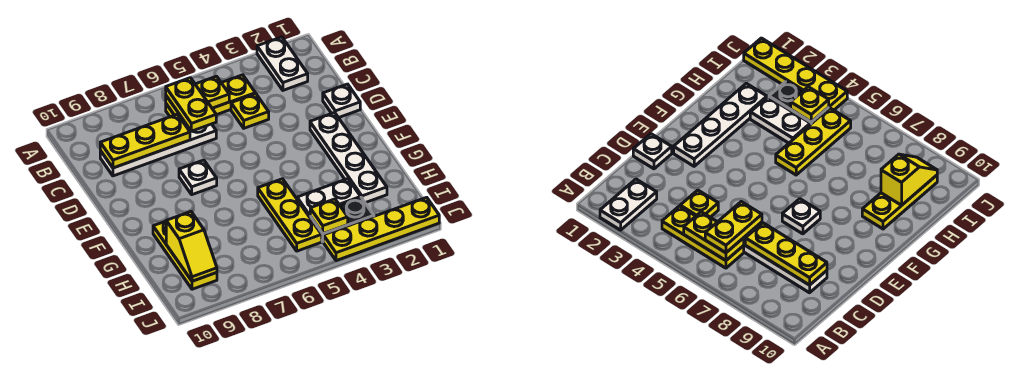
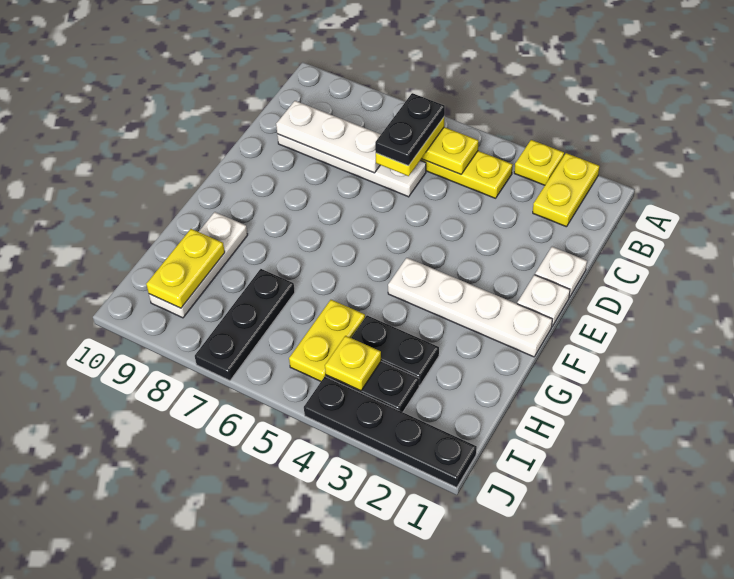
white 1x2 plate [257,37,308,90] -> yellow 1x2 plate [533,153,600,227]
none -> black 1x2 plate [375,93,445,166]
yellow 1x1 plate [231,94,269,128] -> yellow 1x1 plate moved to [514,140,564,185]
yellow 1x3 plate [100,114,190,168] -> white 1x3 plate [276,101,381,173]
white 1x4 plate [310,113,387,203] -> white 1x4 plate turned to [388,258,552,357]
white 1x1 plate [179,160,217,195] -> white 1x1 plate moved to [517,275,570,326]
yellow 1x3 plate [258,179,322,251] -> yellow 1x2 plate [289,300,365,381]
yellow 1x3 plate [153,221,217,289] -> white 1x3 plate [149,212,248,318]
white 1x2 plate [297,179,361,217] -> black 1x2 plate [351,315,439,386]
none -> black 1x3 plate [195,269,295,381]
yellow 1x2 slope [166,212,217,281] -> yellow 1x2 plate [146,229,225,308]
yellow 1x4 plate [323,197,439,261] -> black 1x4 plate [304,377,477,488]

